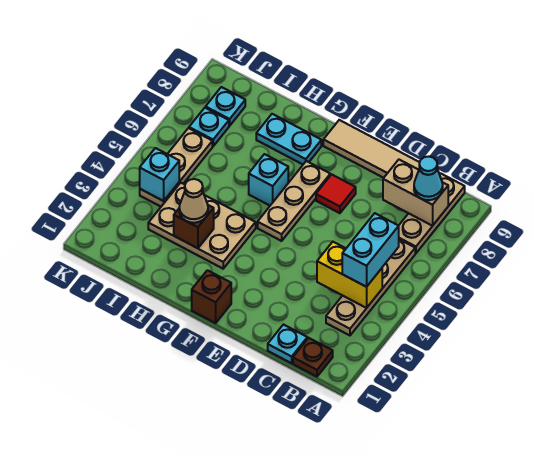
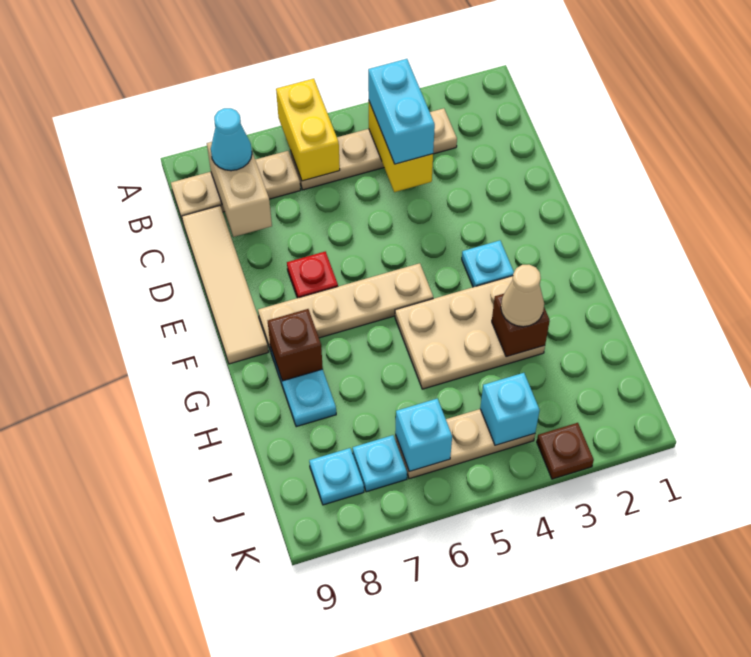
none -> yellow 1x2 brick [276,79,340,181]
brown 1x1 plate [293,338,333,377] -> brown 1x1 plate moved to [537,423,594,479]
cyan 1x2 brick [342,213,399,287] -> cyan 1x2 brick turned to [368,59,435,164]
cyan 1x1 plate [268,325,307,363] -> cyan 1x1 plate moved to [462,240,514,287]
red 1x1 tile [316,174,356,213] -> red 1x1 plate [287,251,338,298]
brown 1x1 brick [192,270,231,323] -> brown 1x1 brick moved to [268,309,323,381]
tan 1x3 plate [258,161,330,241] -> tan 1x4 plate [258,263,433,352]
tan 2x3 plate [148,183,256,269] -> tan 2x3 plate turned to [395,276,545,389]
cyan 1x1 brick [249,154,288,206] -> cyan 1x1 brick moved to [395,399,452,471]

